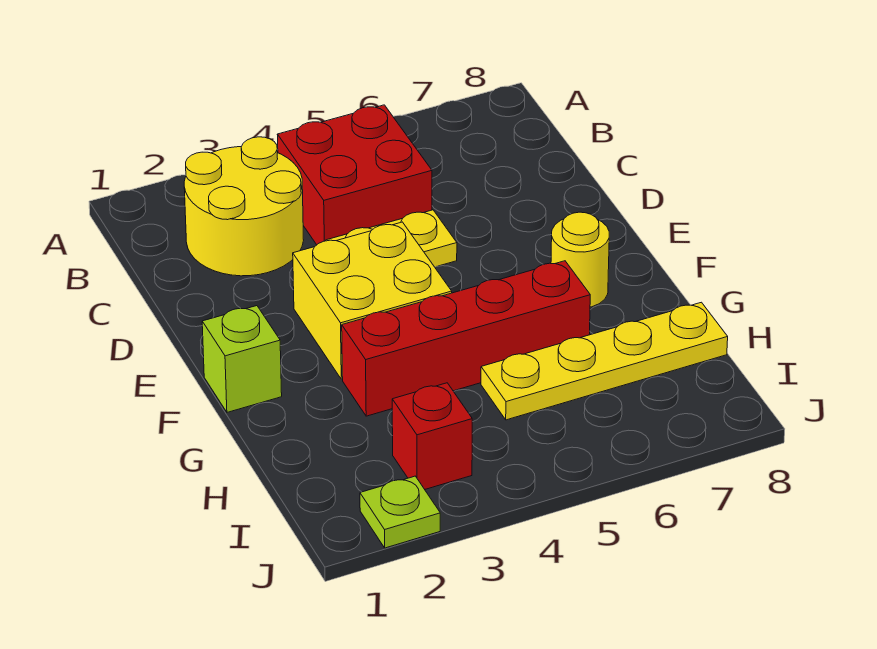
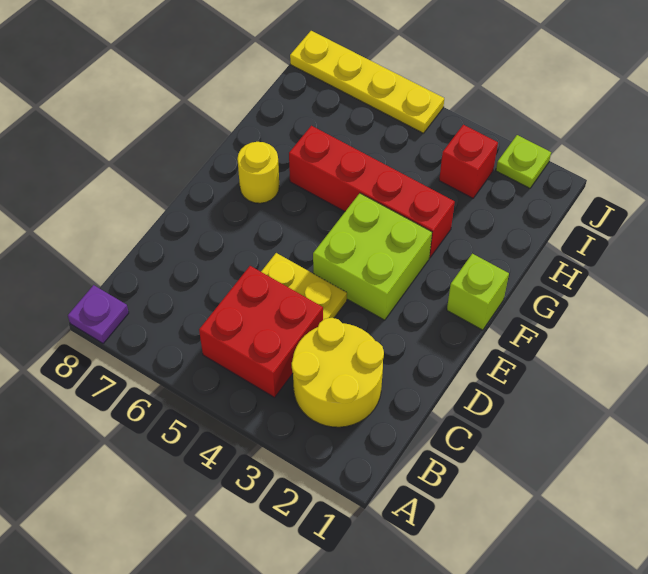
none -> purple 1x1 plate [68,285,129,344]
yellow 2x2 brick [293,222,452,379] -> lime 2x2 brick [313,193,432,320]
yellow 1x4 plate [481,302,728,420] -> yellow 1x4 plate moved to [290,31,444,133]

